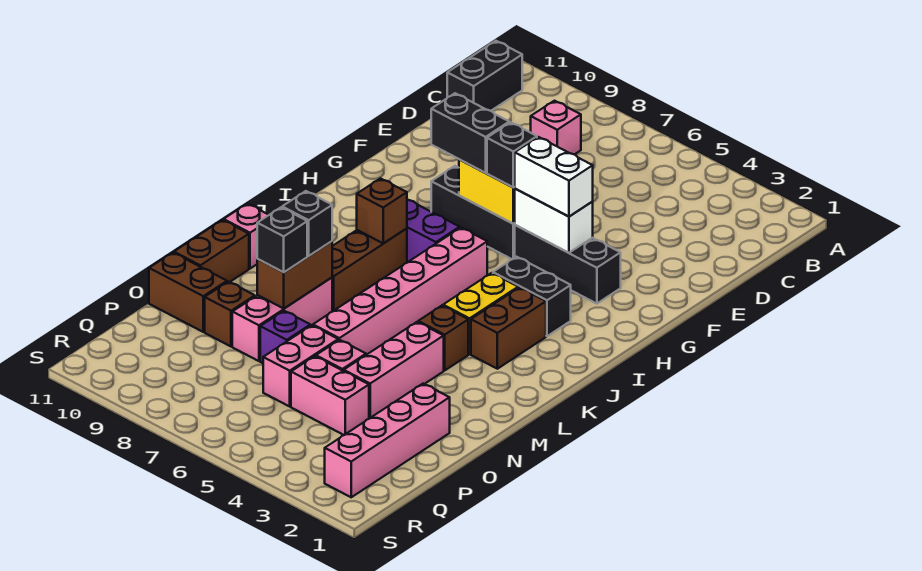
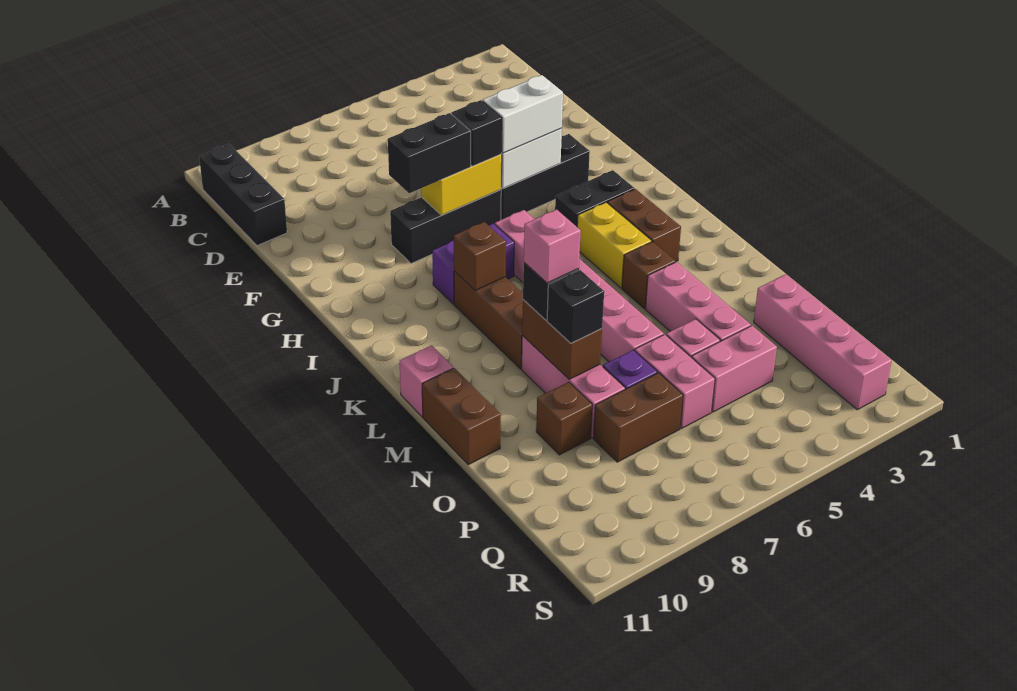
black 1x2 brick [447,41,522,111] -> black 1x3 brick [199,144,287,246]
pink 1x1 brick [531,101,581,154] -> pink 1x1 brick moved to [524,210,581,283]
brown 1x2 brick [149,253,227,332] -> brown 1x2 brick moved to [593,373,683,462]

